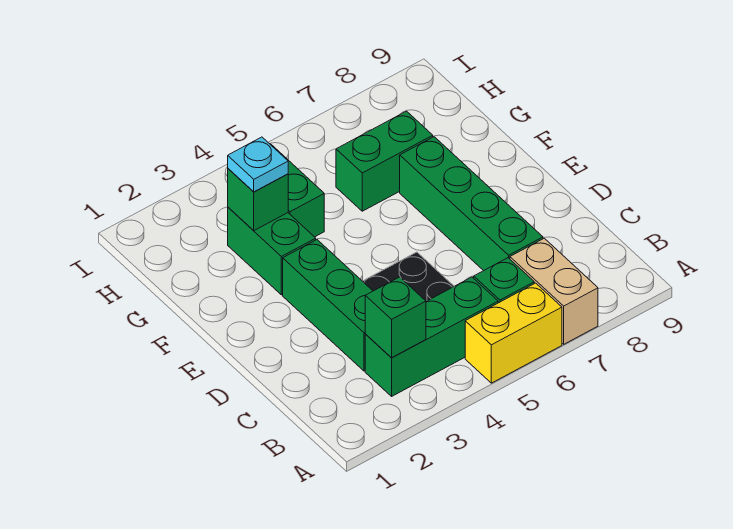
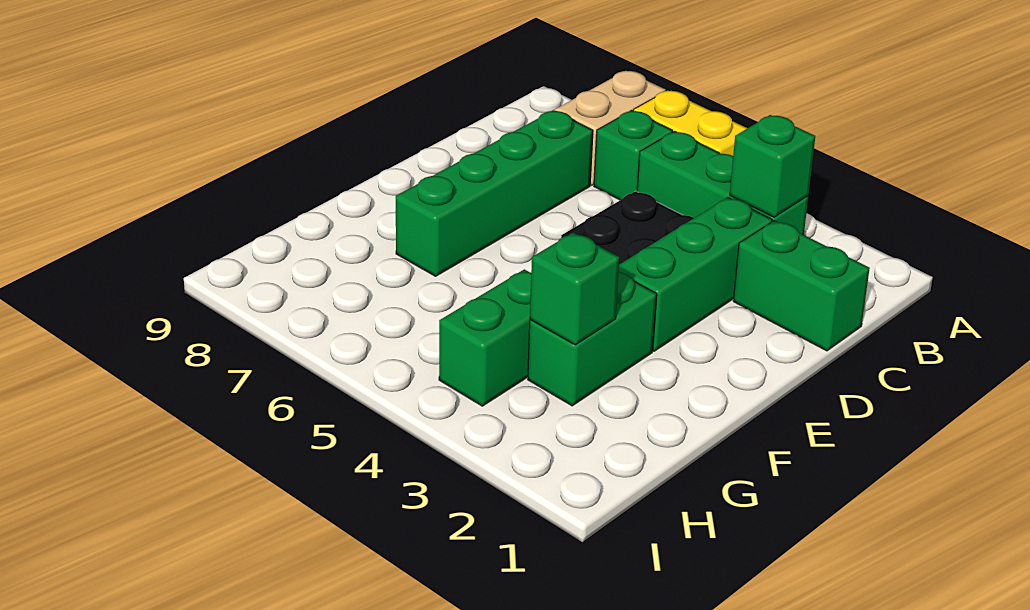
cyan 1x1 plate [228,137,288,192] -> none
green 1x2 brick [336,111,433,211] -> green 1x2 brick moved to [733,221,870,351]

